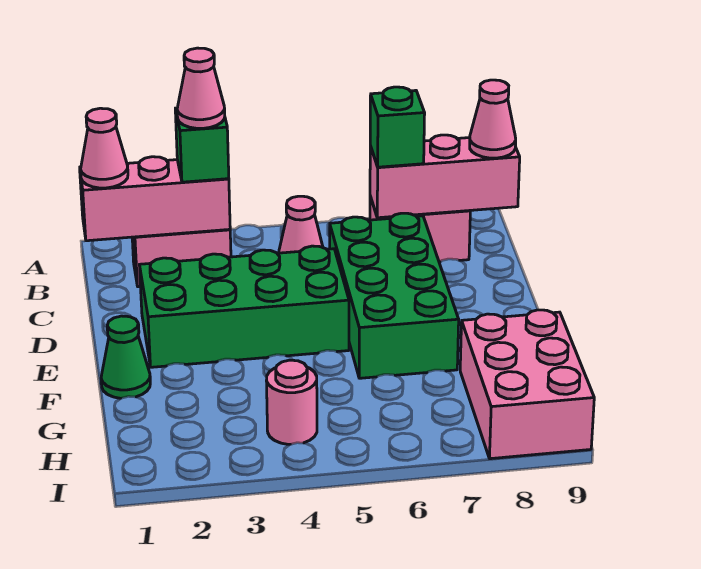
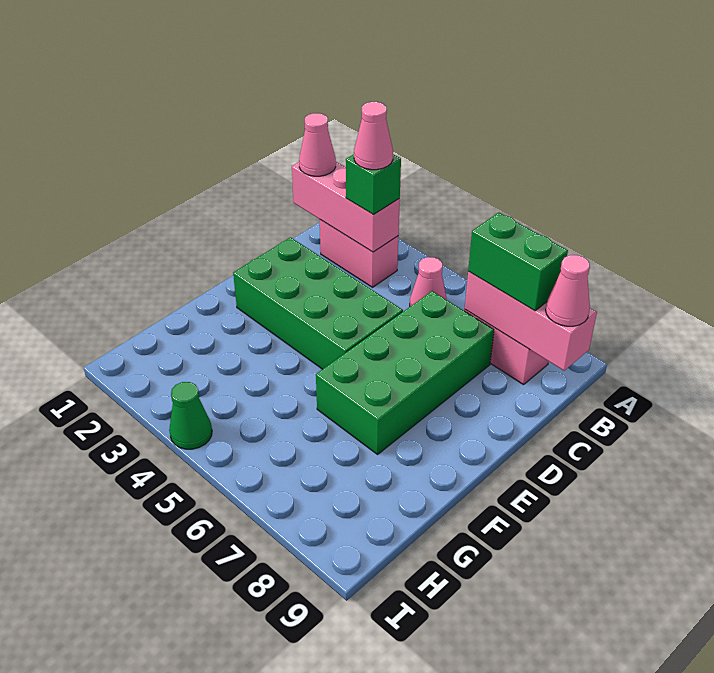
green 1x1 brick [370,87,425,167] -> green 1x2 brick [468,213,568,311]
green 1x1 cone [101,316,150,398] -> green 1x1 cone moved to [169,382,212,449]
pink 2x3 brick [460,310,594,459] -> none
pink 1x1 round brick [266,360,317,444] -> none

